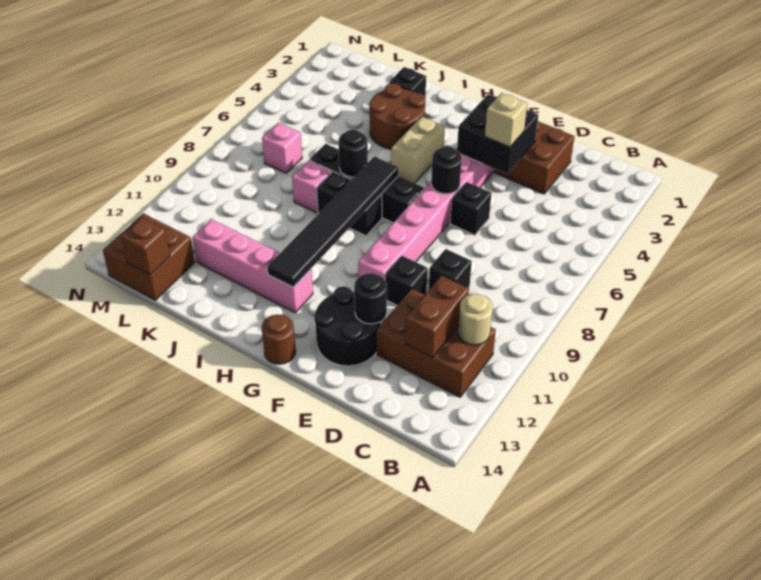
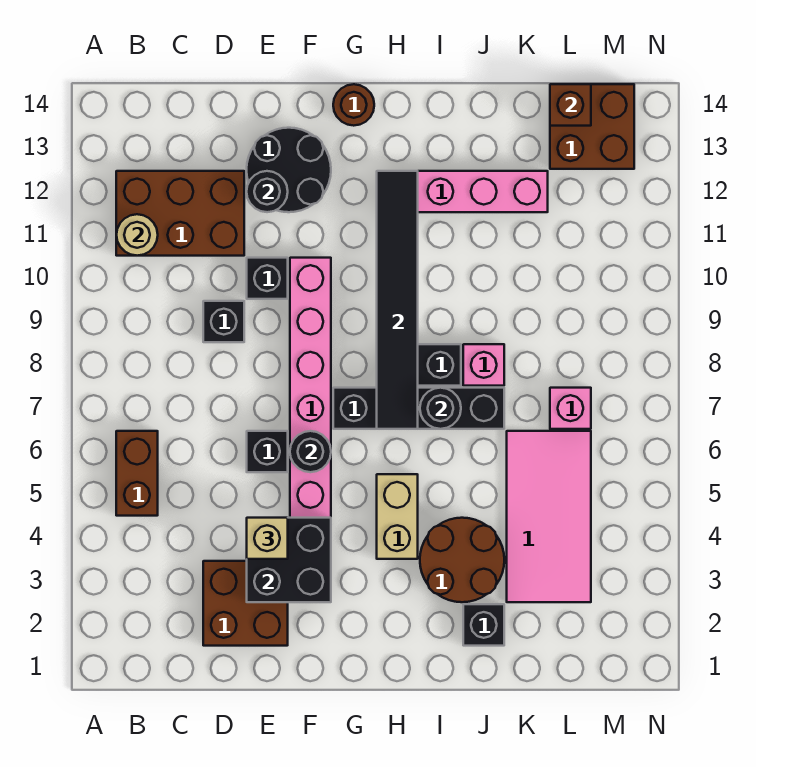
brown 1x2 brick [405,276,469,358] -> brown 1x2 brick moved to [116,431,158,516]
none -> pink 2x4 tile [507,431,591,602]

